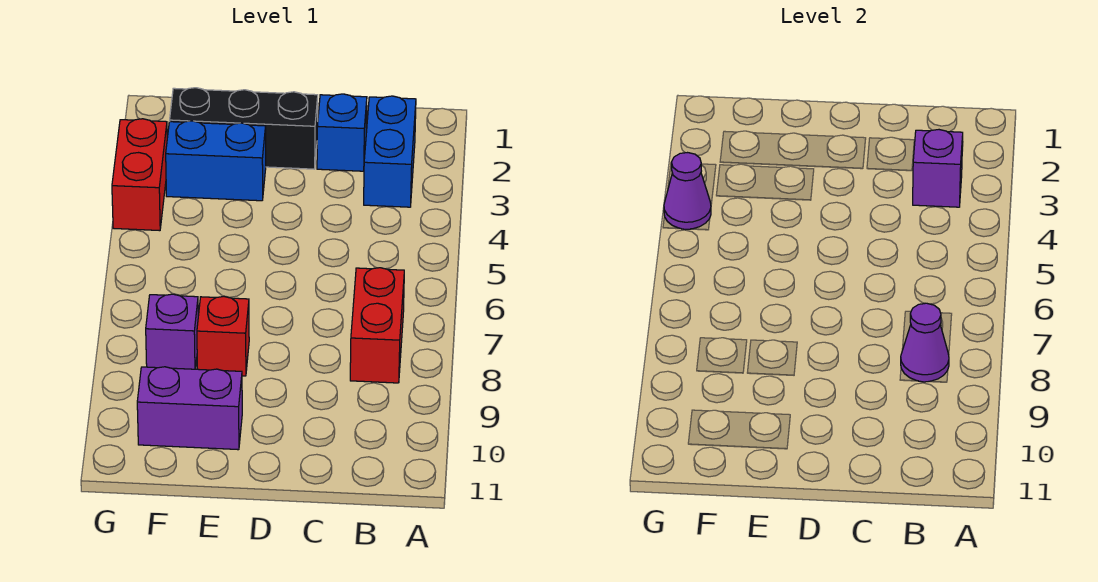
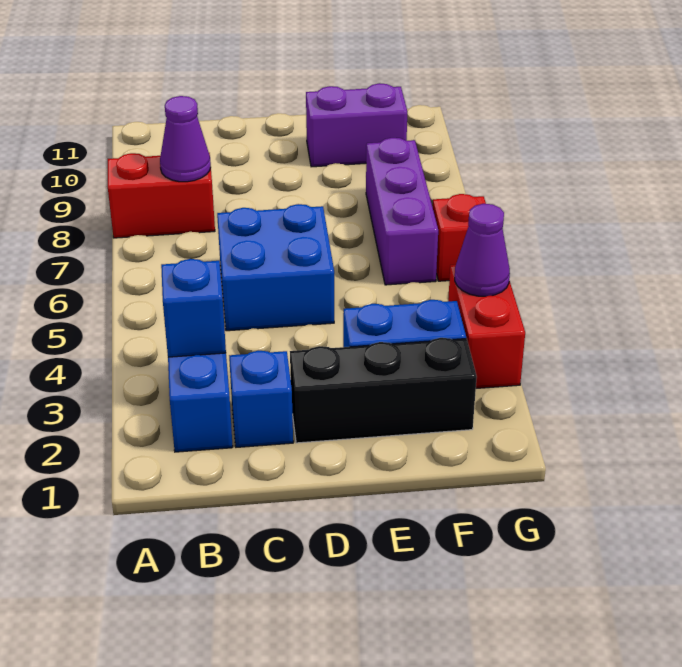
purple 1x1 brick [913,130,963,207] -> blue 1x1 brick [161,259,226,357]
red 1x2 brick [350,268,404,383] -> red 1x2 brick turned to [108,153,215,238]
none -> blue 2x2 brick [217,204,334,331]
red 1x1 brick [197,296,249,376] -> red 1x1 brick moved to [433,194,486,281]
purple 1x1 brick [146,294,198,369] -> purple 1x3 brick [366,138,438,285]

